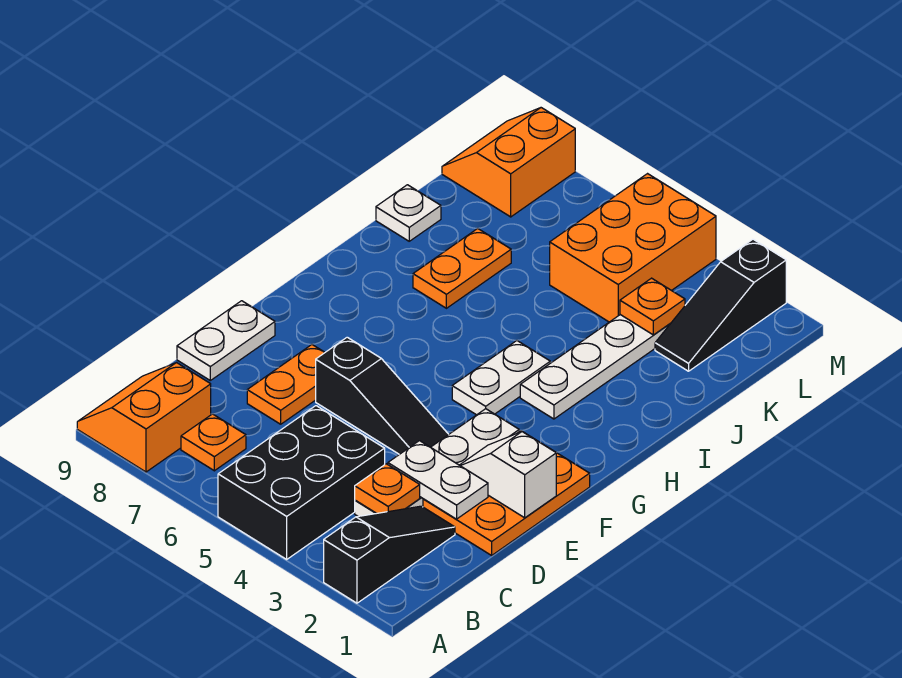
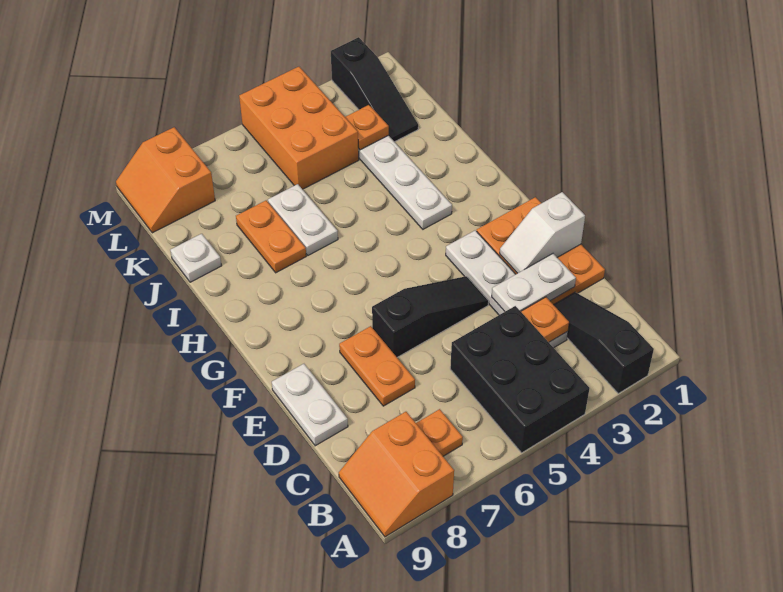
white 1x2 plate [452,341,550,415] -> white 1x2 plate moved to [268,184,338,255]

